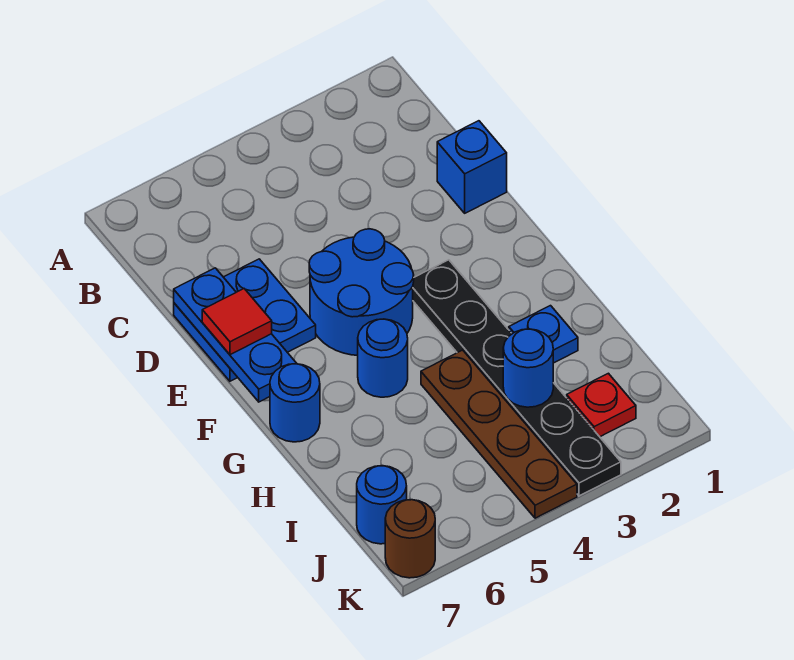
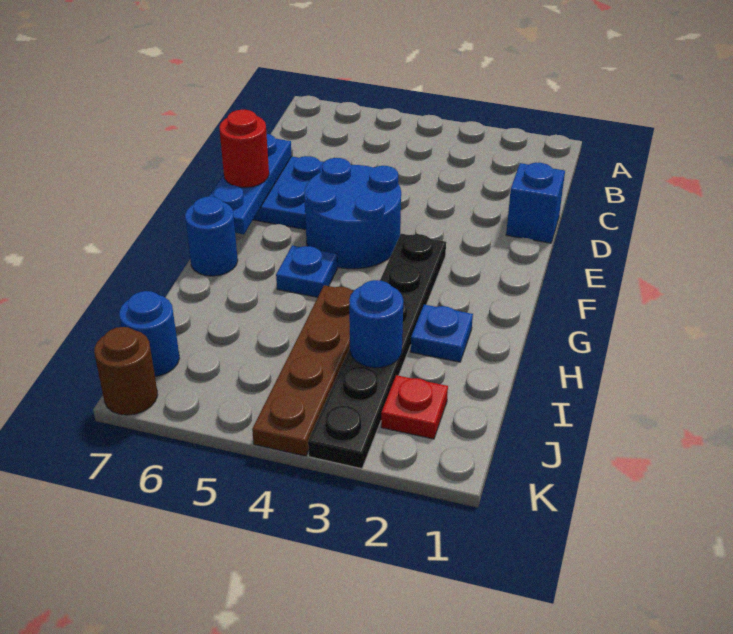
red 1x1 tile [202,289,272,355] -> red 1x1 round brick [219,110,269,188]
blue 1x1 round brick [358,319,408,397] -> blue 1x1 plate [276,246,337,297]

